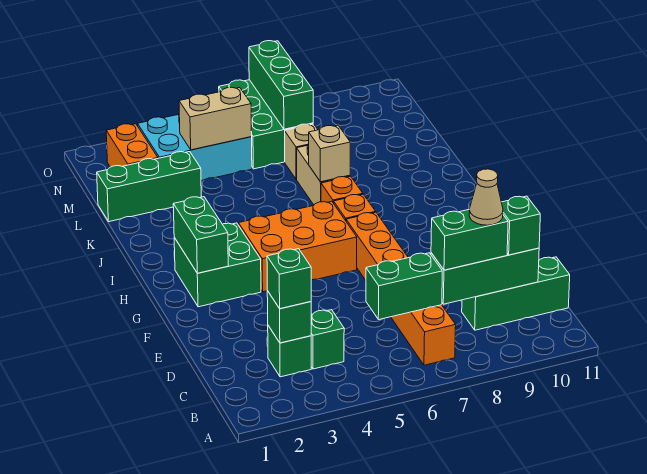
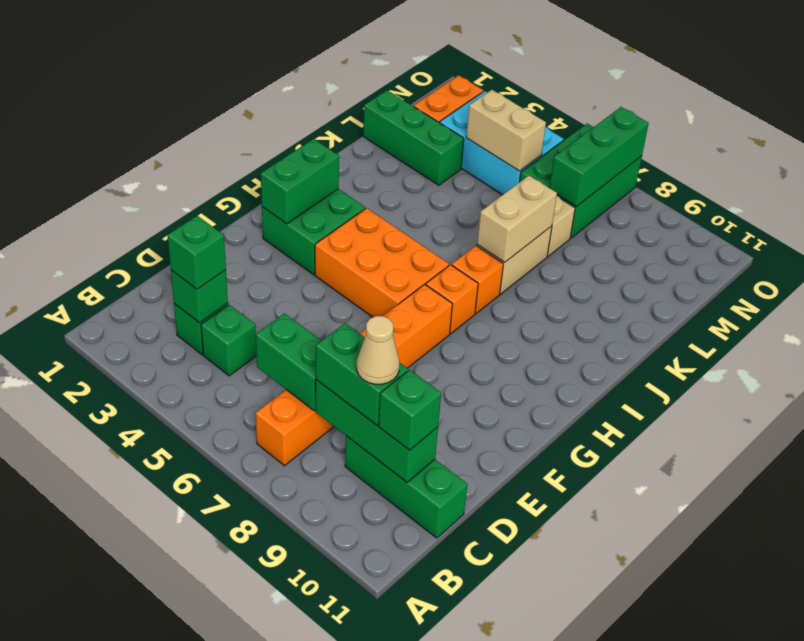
tan 1x1 brick [309,126,350,182] -> tan 1x2 brick [477,176,557,262]

